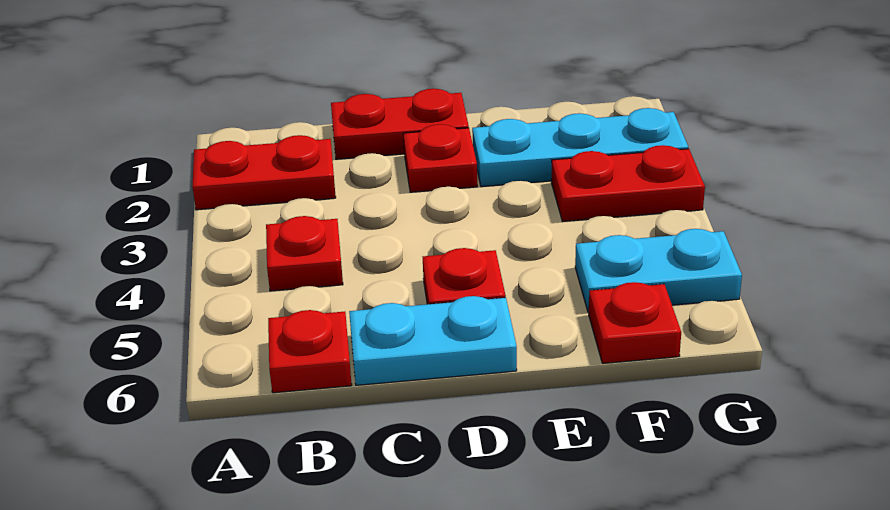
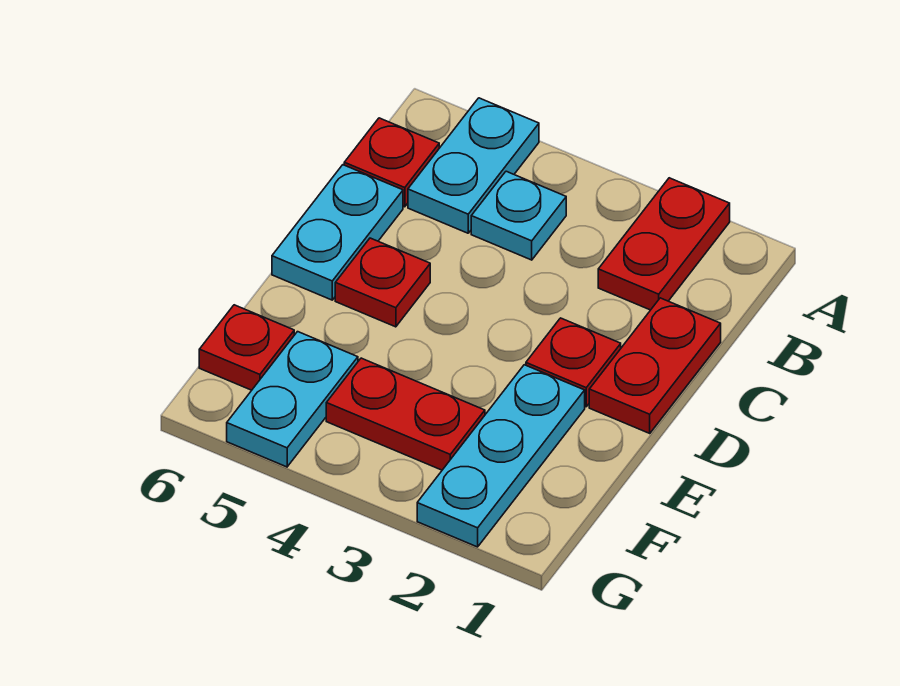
none -> cyan 1x2 plate [408,98,539,233]
red 1x1 plate [266,216,343,291] -> cyan 1x1 plate [471,171,566,260]
red 1x2 plate [551,145,705,221] -> red 1x2 plate turned to [326,358,485,470]

